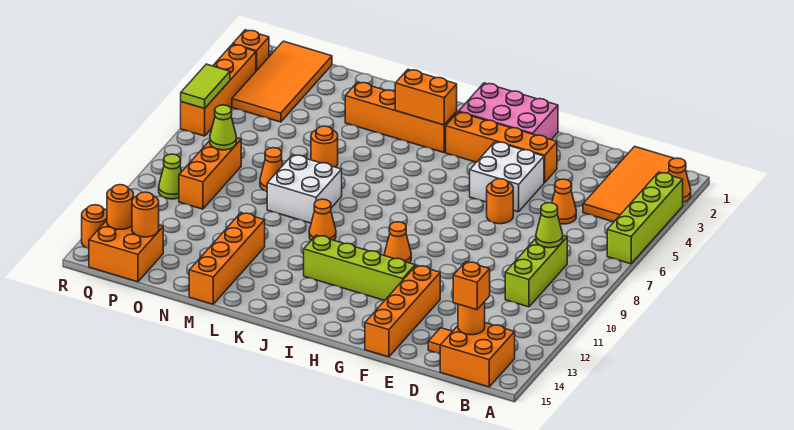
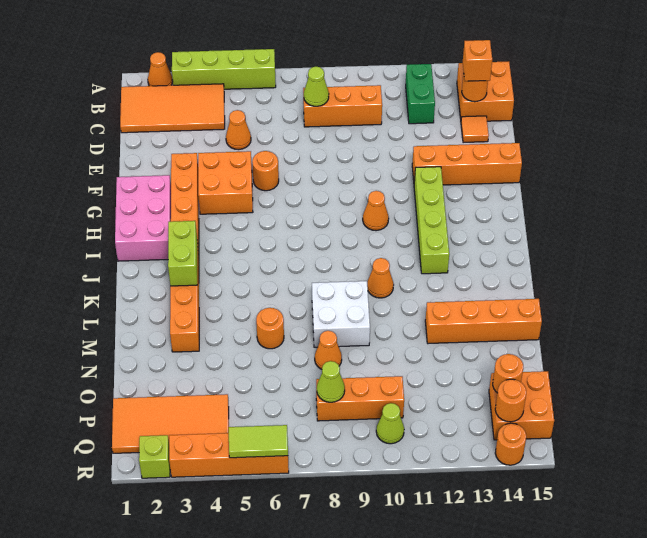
none -> green 1x2 brick [406,64,435,124]
lime 1x3 brick [505,236,567,307] -> orange 1x3 brick [303,85,382,127]
white 2x2 brick [470,142,544,212] -> orange 2x2 brick [198,151,253,214]
orange 1x2 brick [395,69,457,125] -> lime 1x2 brick [168,221,197,286]
orange 1x1 brick [233,30,269,71] -> lime 1x1 brick [139,435,170,478]

